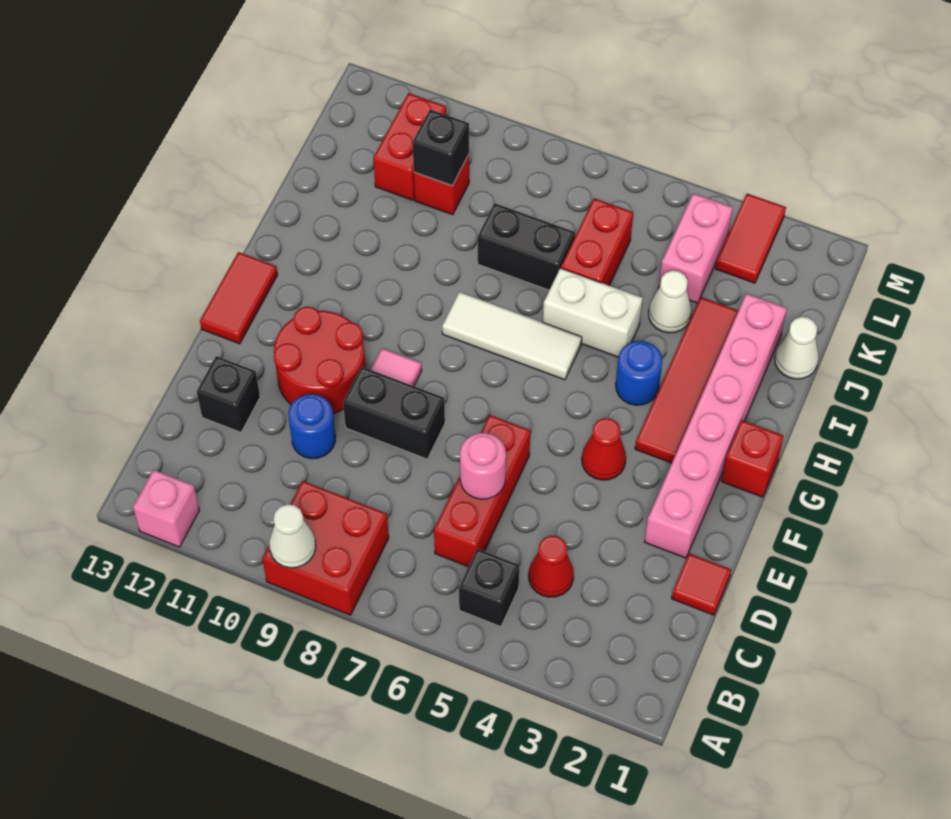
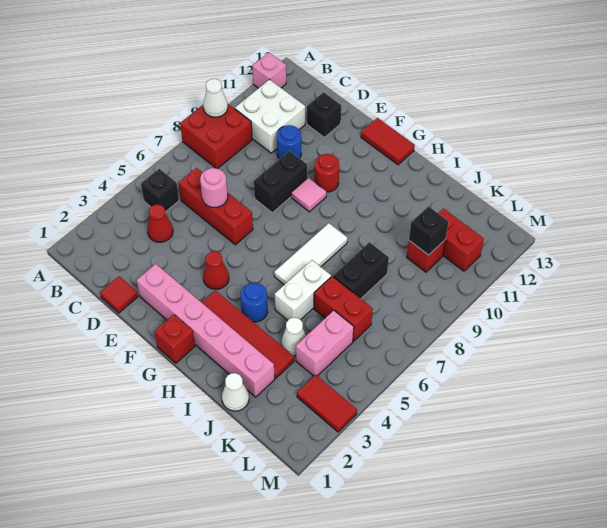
none -> white 2x2 brick [235,79,305,153]
red 2x2 round brick [274,307,366,413] -> red 1x1 round brick [314,154,339,192]
pink 1x2 brick [658,193,733,303] -> pink 1x2 brick turned to [296,311,354,376]

